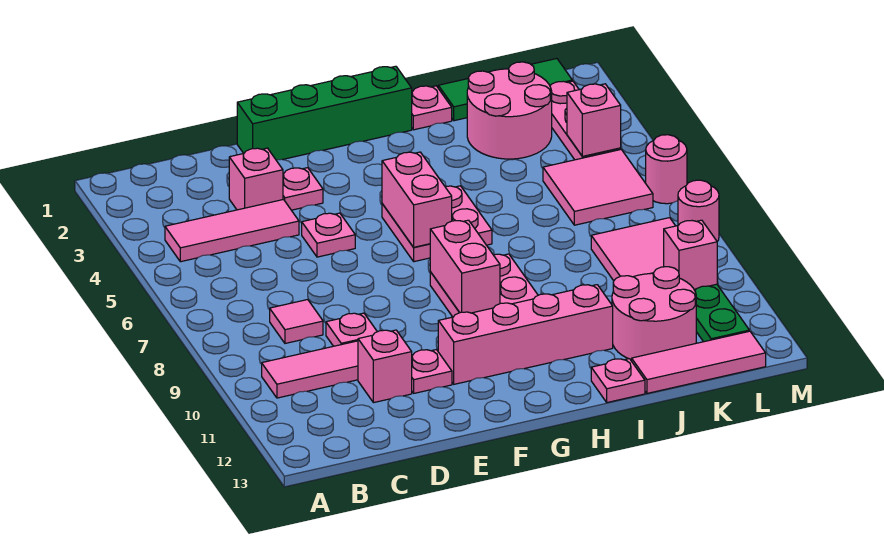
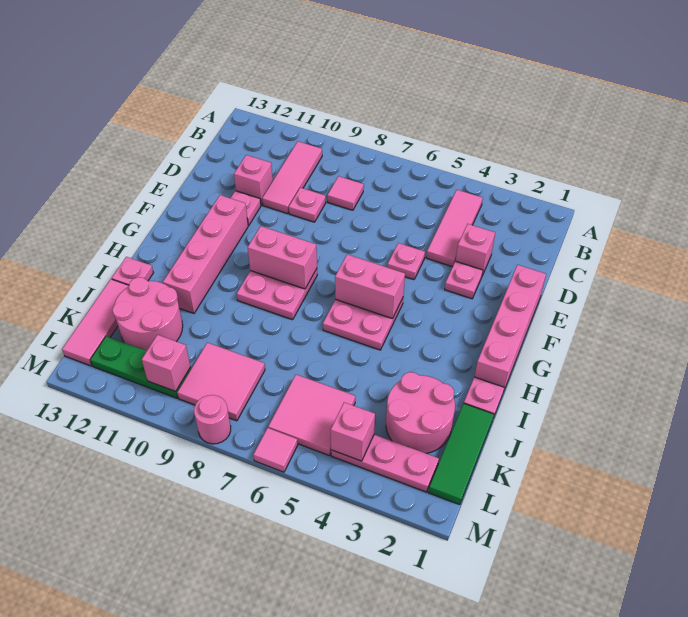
green 1x4 brick [237,66,412,160] -> pink 1x4 brick [475,265,546,390]
pink 1x1 round brick [646,135,687,204] -> pink 1x1 tile [253,428,298,472]

